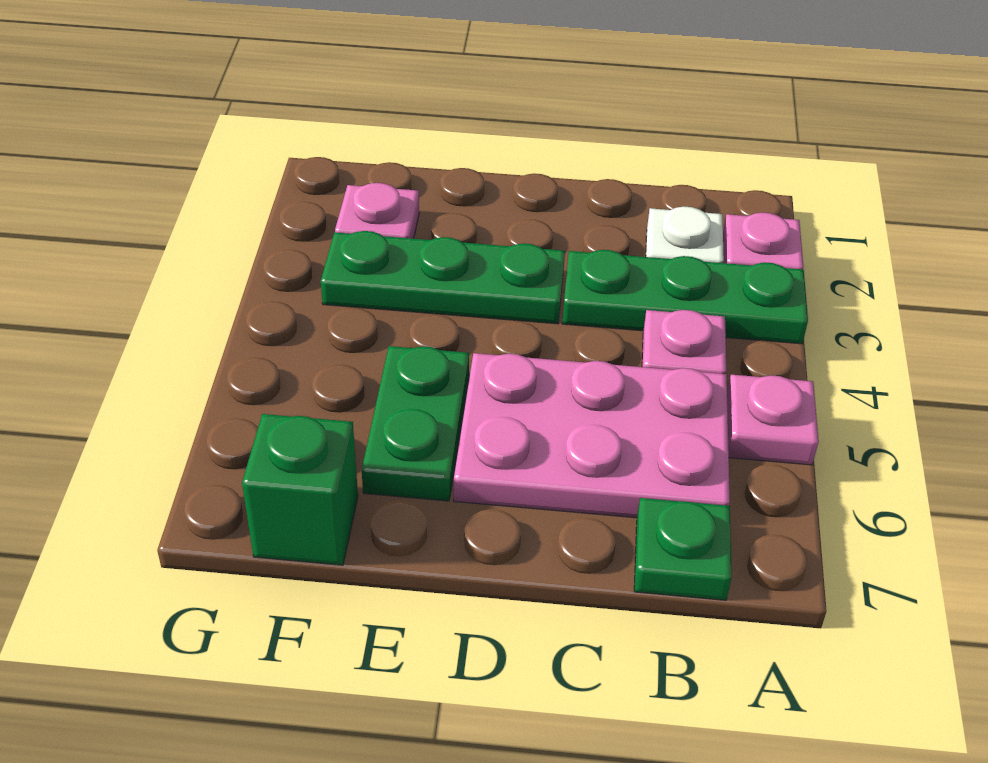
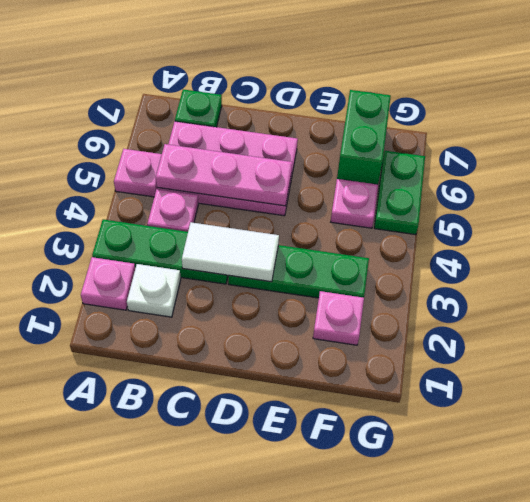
none -> pink 1x3 plate [156,144,292,206]
none -> white 1x2 tile [182,222,279,282]
green 1x2 plate [362,346,469,501] -> green 1x2 plate moved to [374,151,425,235]
none -> pink 1x1 plate [331,179,378,228]
green 1x1 brick [242,414,358,565] -> green 1x2 brick [337,90,391,185]

